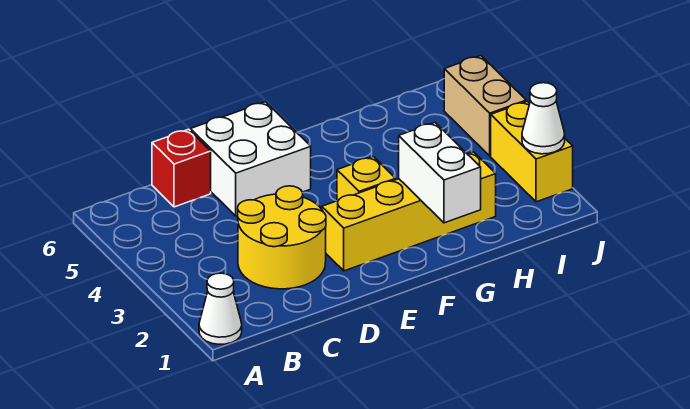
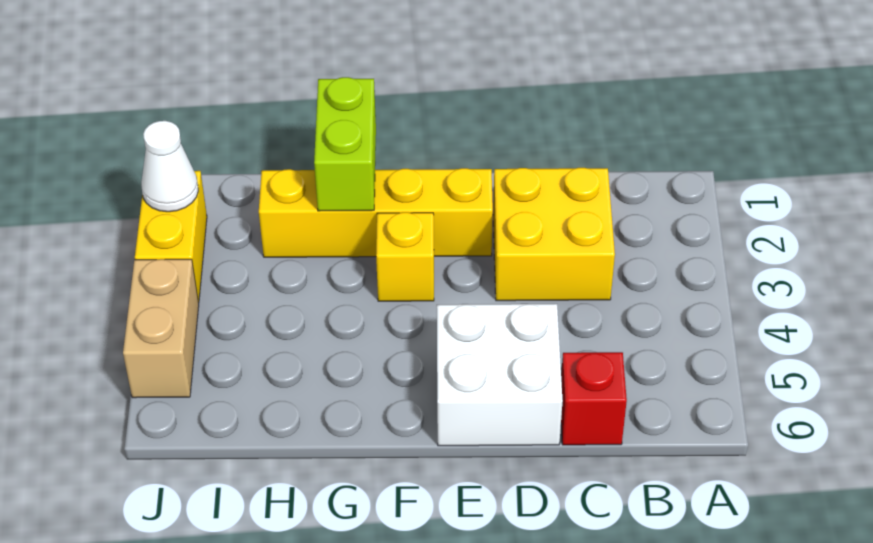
white 1x1 cone [199,273,242,344] -> none
yellow 2x2 round brick [238,186,326,289] -> yellow 2x2 brick [493,168,615,301]
white 1x2 brick [399,123,481,223] -> lime 1x2 brick [314,77,376,211]

